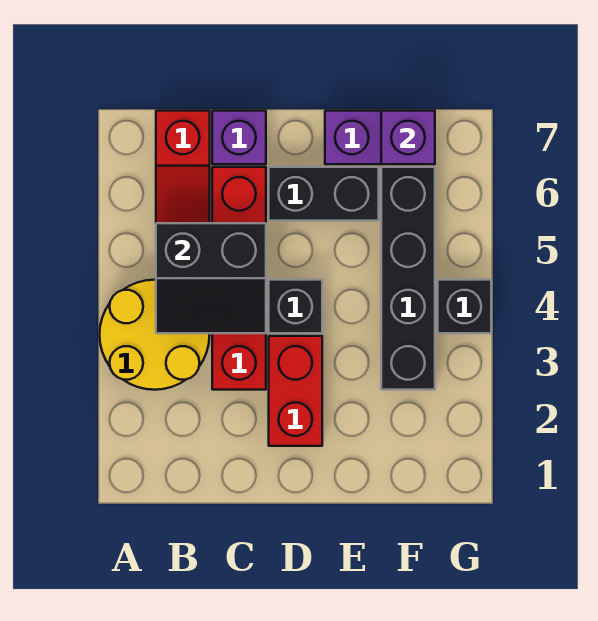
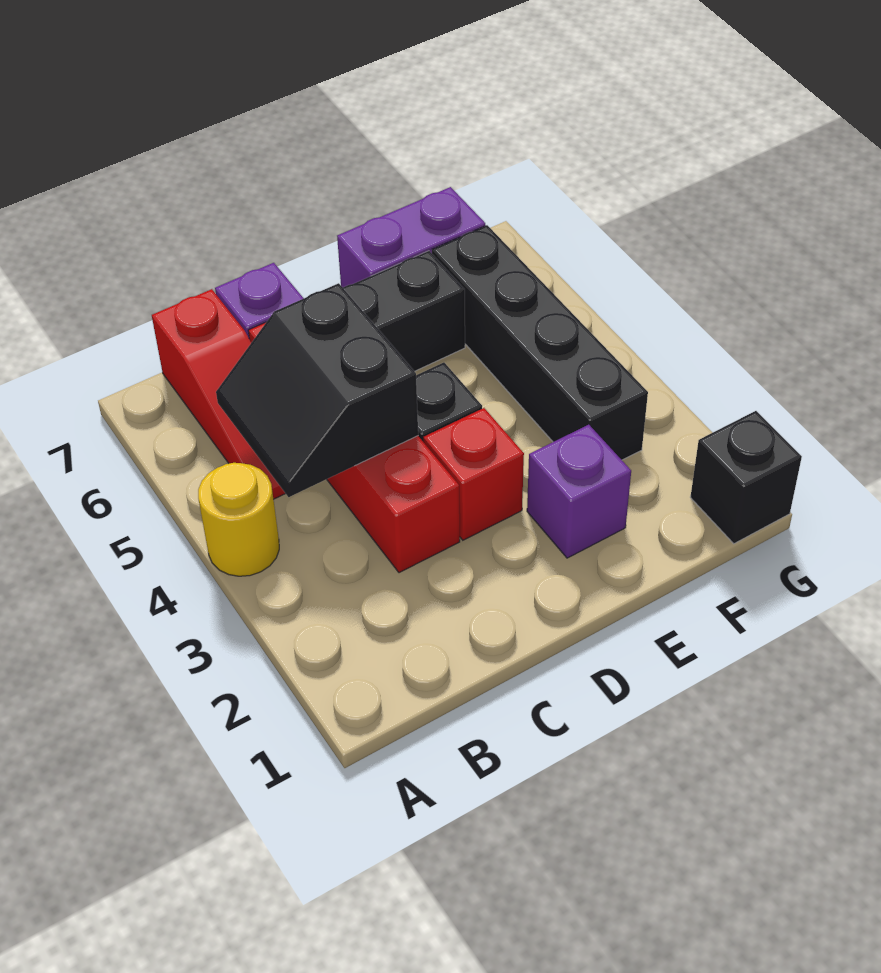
yellow 2x2 round brick [100,280,210,390] -> yellow 1x1 round brick [198,463,279,576]
black 2x2 slope [156,223,266,333] -> black 2x2 slope turned to [216,283,418,497]
red 1x2 brick [269,336,322,446] -> red 1x1 brick [423,408,524,540]
purple 1x1 brick [381,111,435,164] -> purple 1x1 brick moved to [527,425,631,558]
black 1x1 brick [438,280,491,333] -> black 1x1 brick moved to [690,411,802,544]

